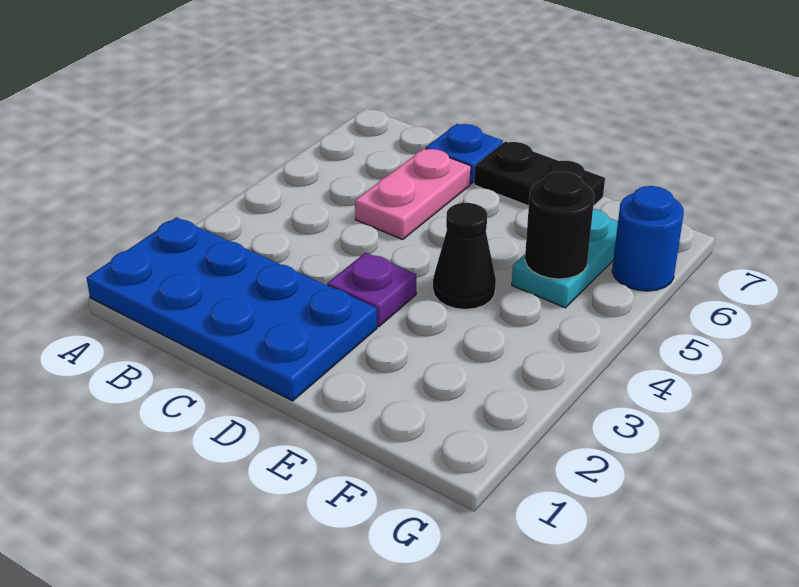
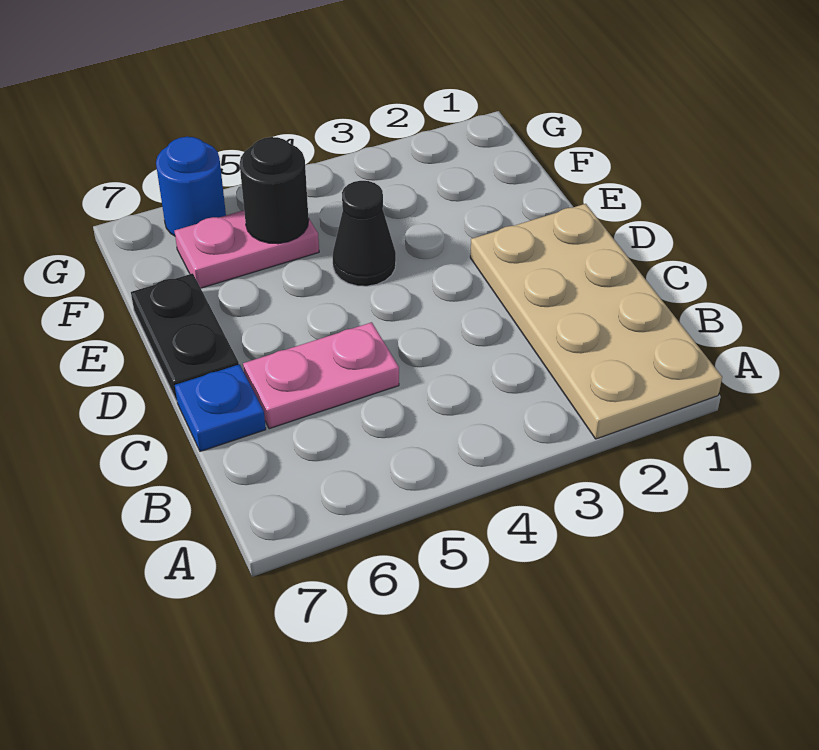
blue 2x4 plate [87,217,377,401] -> tan 2x4 plate [470,204,722,439]
purple 1x1 plate [327,253,416,327] -> none
cyan 1x2 plate [512,209,618,308] -> pink 1x2 plate [175,210,319,288]

